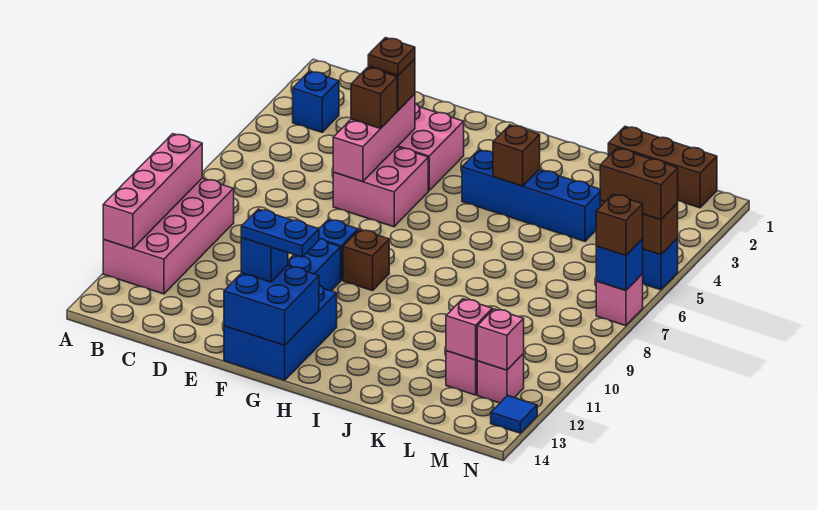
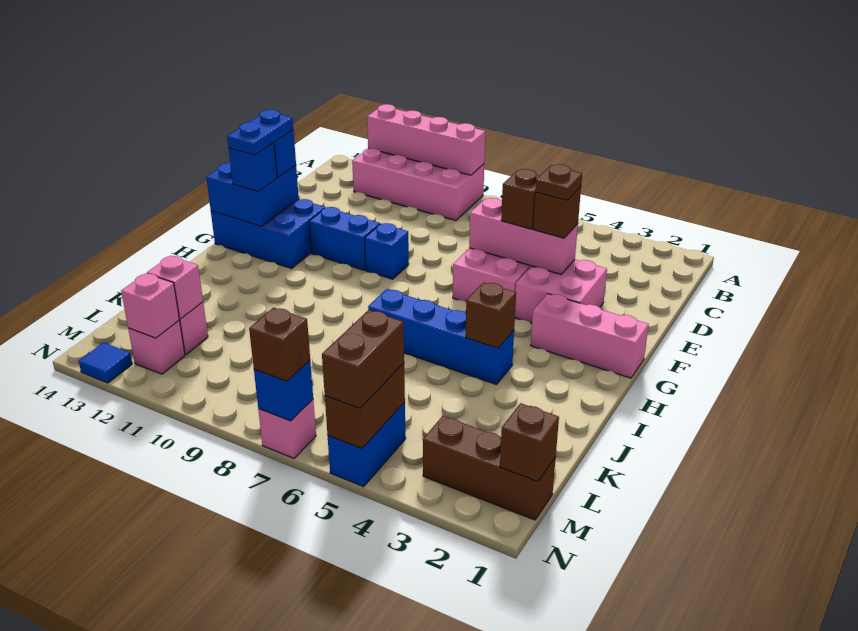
blue 1x1 brick [293,71,339,132] -> blue 1x1 brick moved to [229,143,277,191]
none -> pink 1x3 brick [531,294,649,378]
brown 1x1 brick [343,230,389,291] -> brown 1x1 brick moved to [500,403,559,481]
blue 1x4 brick [462,150,600,241] -> blue 1x4 brick turned to [368,289,514,385]
brown 1x3 brick [608,126,717,208] -> brown 1x3 brick turned to [423,416,556,520]

